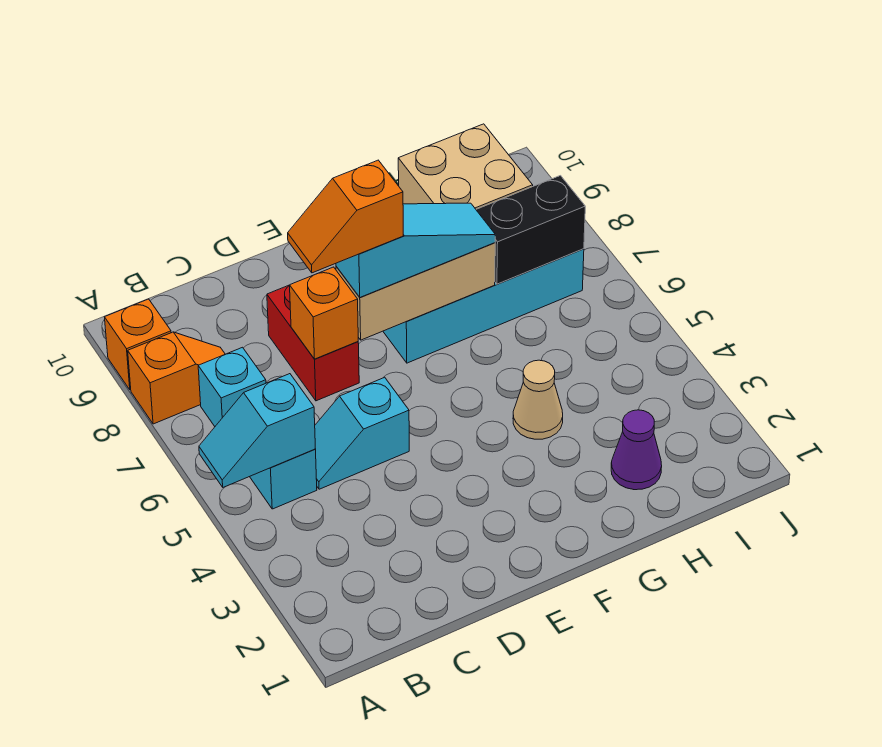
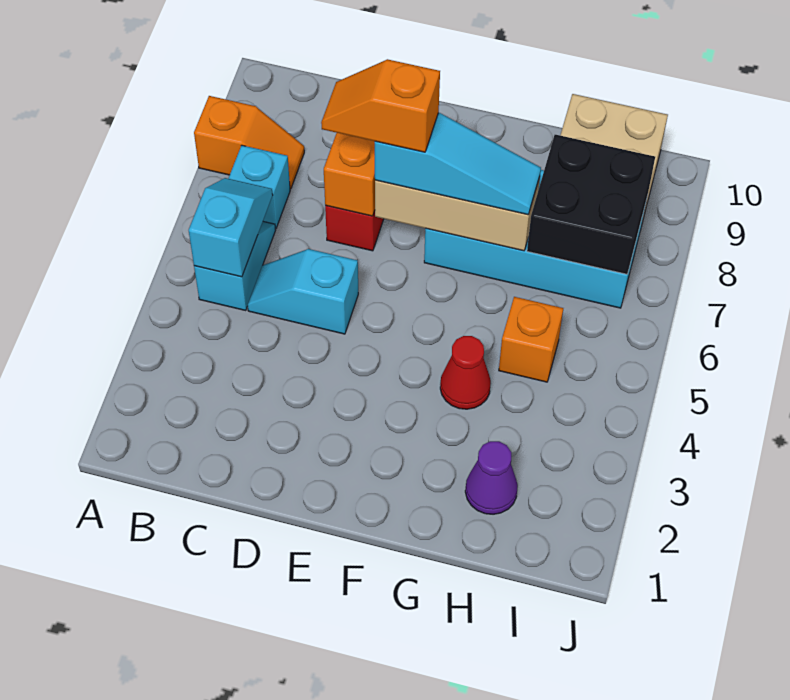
cyan 1x2 slope [199,374,315,487] -> cyan 1x2 slope turned to [189,178,273,277]
orange 1x1 brick [105,299,171,390] -> orange 1x1 brick moved to [499,297,563,382]
tan 1x1 cone [513,360,563,439] -> red 1x1 cone [440,336,491,409]
black 1x2 brick [476,176,585,284] -> black 2x2 brick [527,135,655,274]

